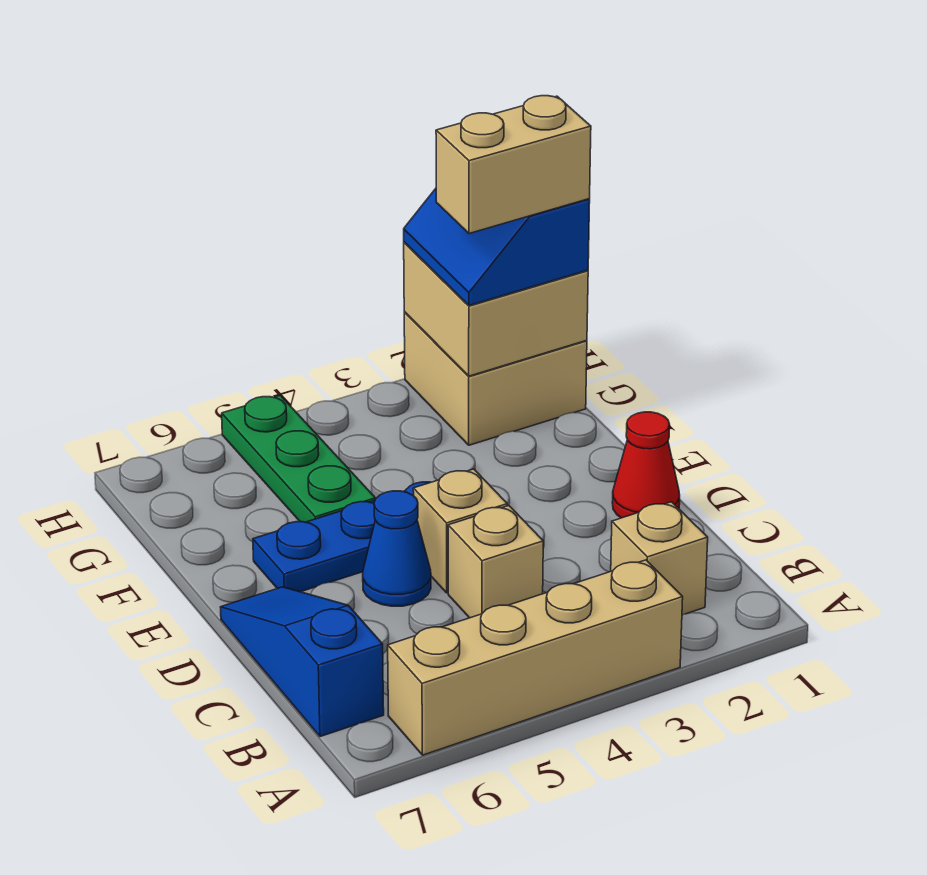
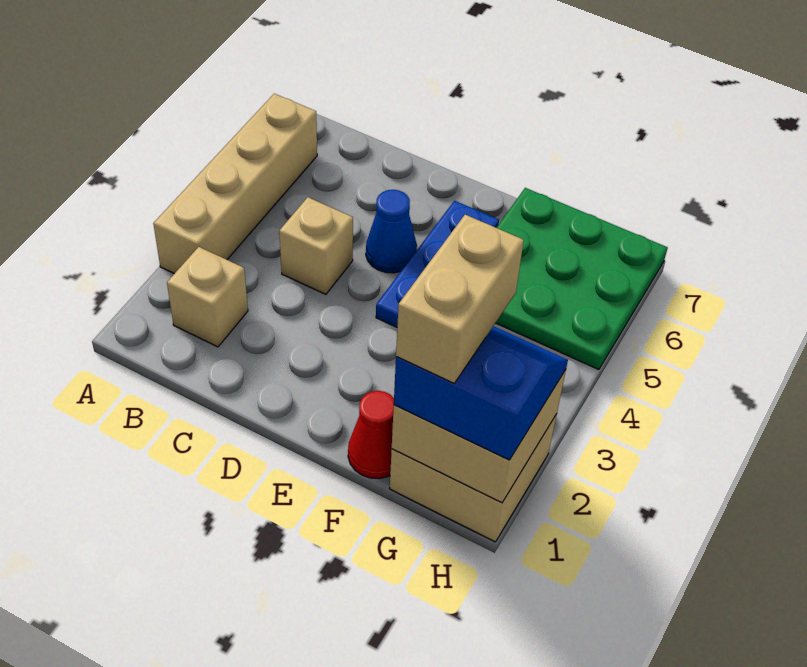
blue 1x3 slope [221,587,384,737] -> none
red 1x1 cone [612,412,680,518] -> red 1x1 cone moved to [348,391,394,479]
tan 1x1 brick [413,469,507,593] -> none
green 1x3 plate [222,395,376,522] -> green 3x3 plate [496,188,668,370]

